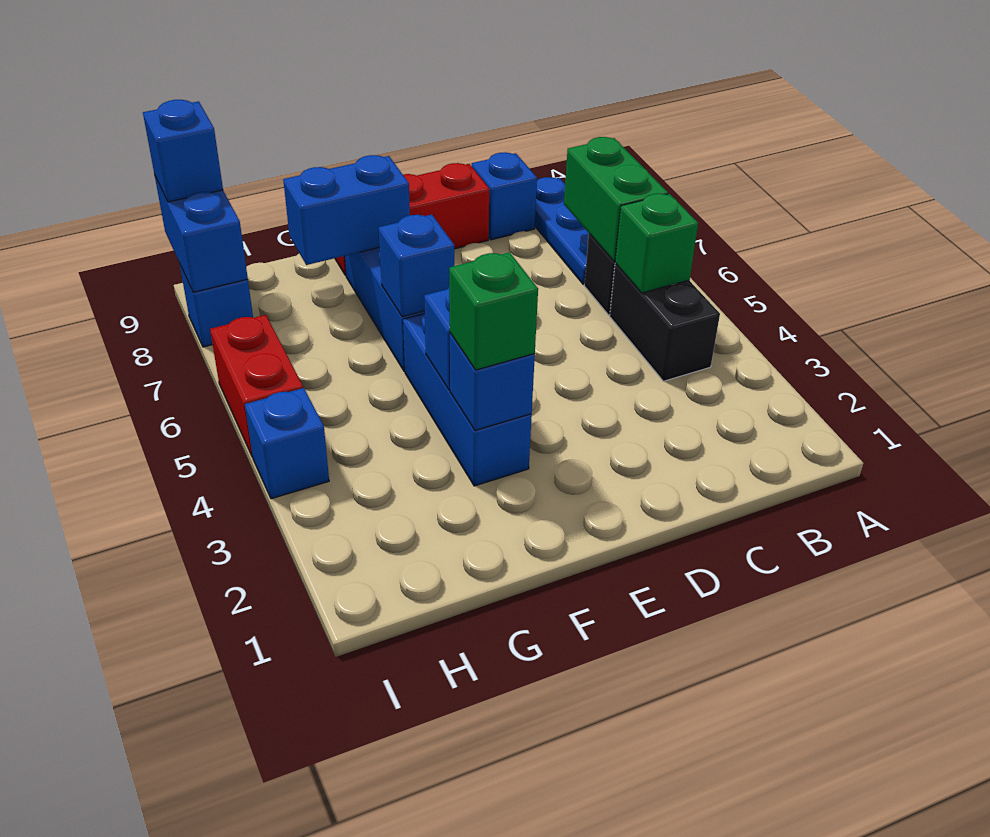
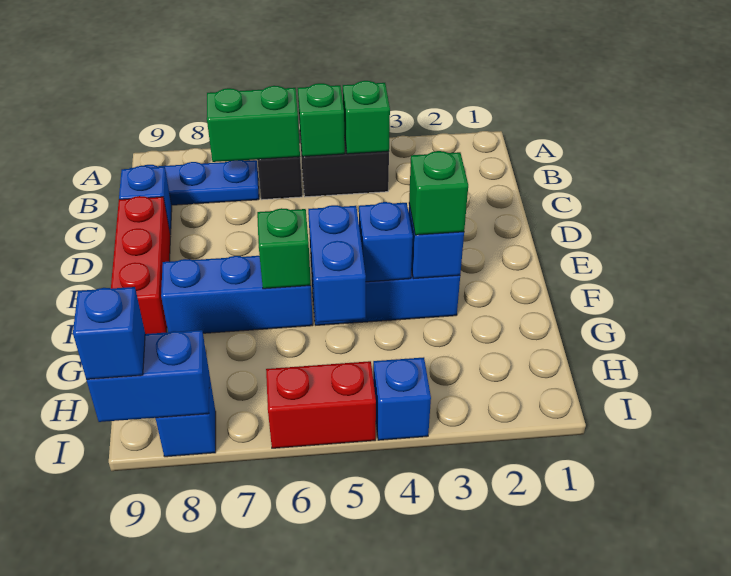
none -> green 1x1 brick [343,81,390,154]
blue 1x1 brick [379,215,454,317] -> green 1x1 brick [257,208,311,289]
blue 1x2 brick [283,155,410,265] -> blue 1x2 brick moved to [308,205,366,323]

